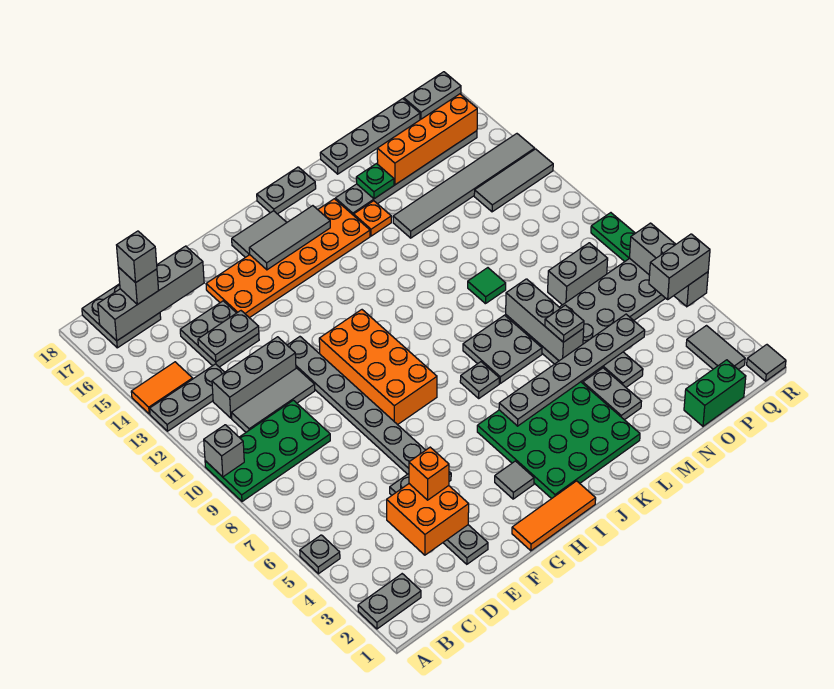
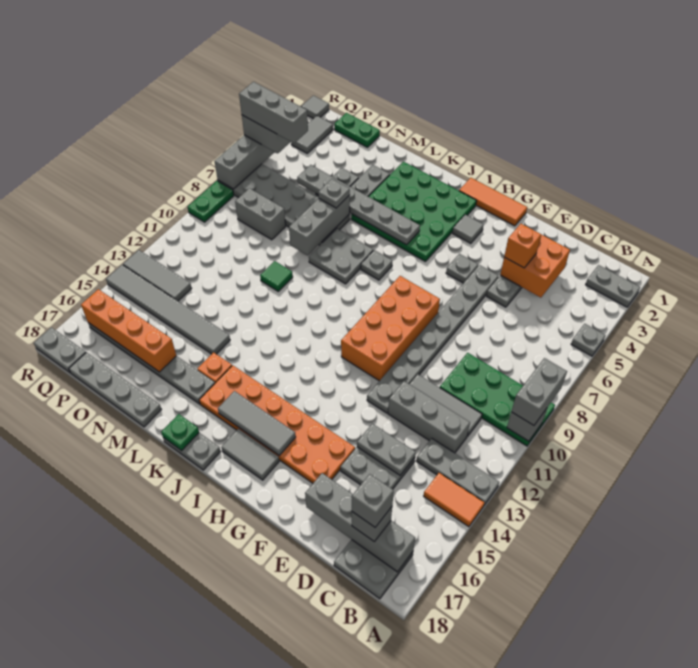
none -> grey 1x2 brick [511,358,567,425]
none -> grey 1x1 plate [446,254,478,283]
green 1x1 plate [356,164,394,199] -> green 1x1 plate moved to [161,414,199,451]
green 1x2 brick [684,360,746,426] -> green 1x2 plate [334,113,380,147]
none -> grey 1x3 brick [239,82,308,143]

